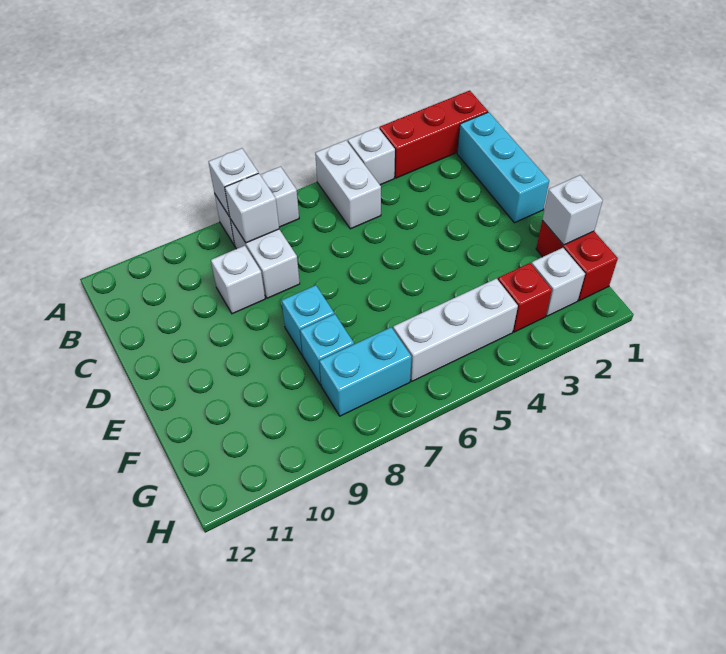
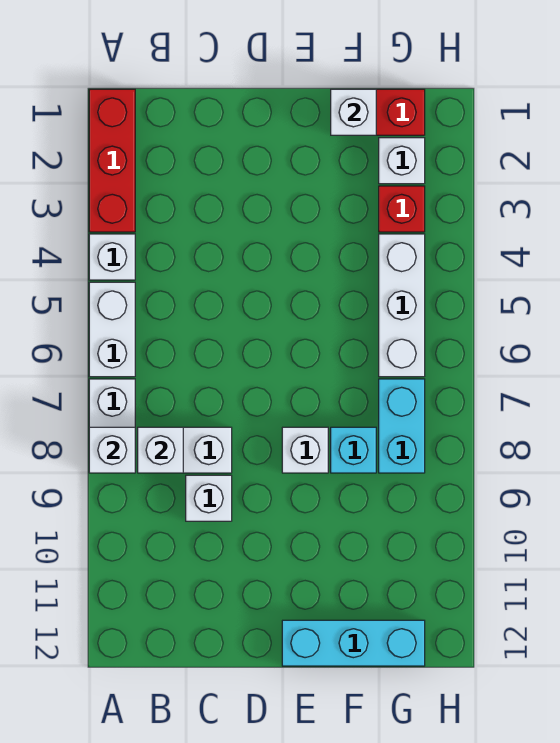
white 1x2 brick [315,140,381,229] -> white 1x2 brick turned to [89,282,135,377]
cyan 1x3 brick [457,112,549,223] -> cyan 1x3 brick moved to [282,620,425,666]
cyan 1x1 brick [282,285,334,355] -> white 1x1 brick [282,427,328,473]

